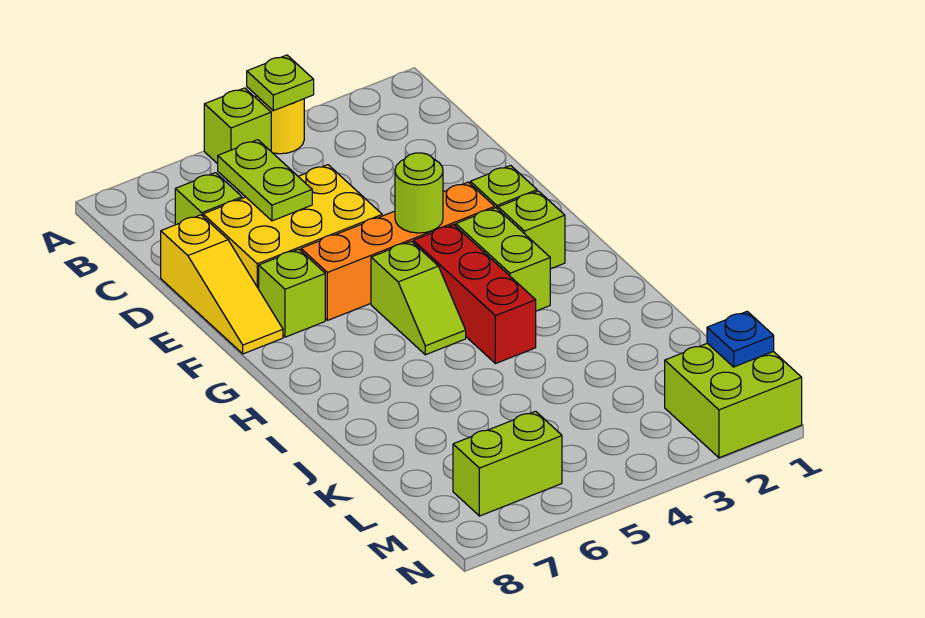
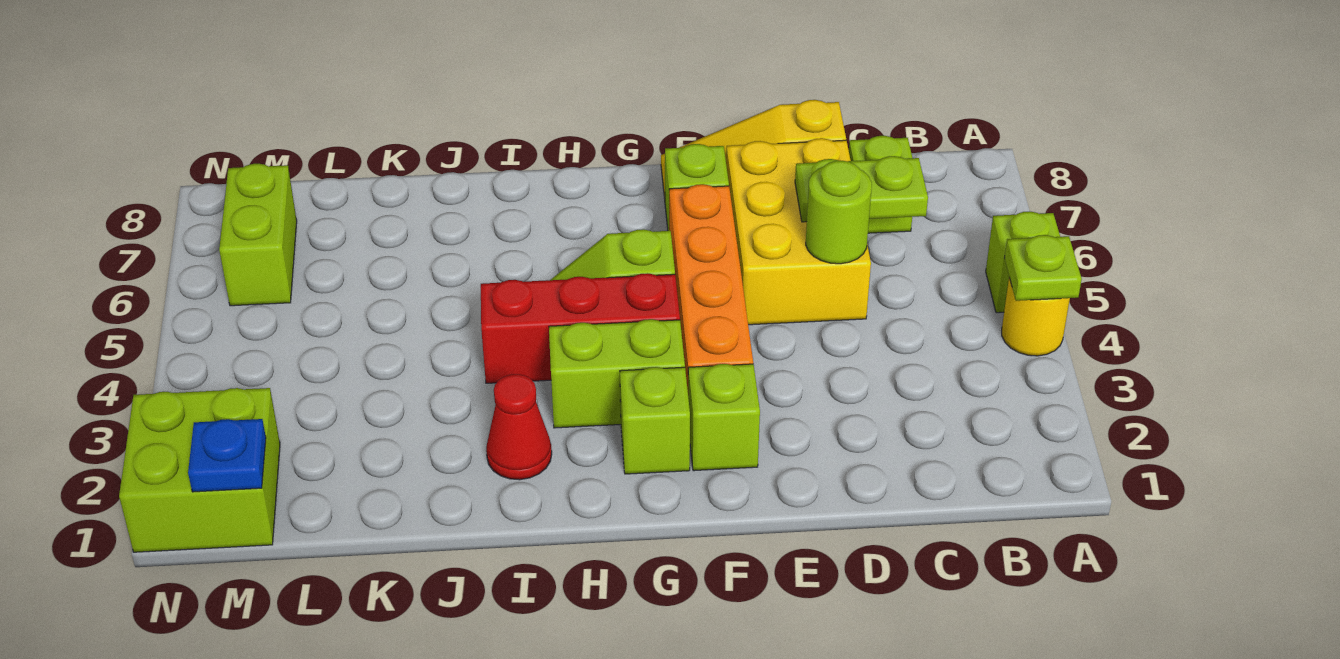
lime 1x1 round brick [395,153,443,233] -> lime 1x1 round brick moved to [806,161,872,264]
none -> red 1x1 cone [486,374,552,480]

